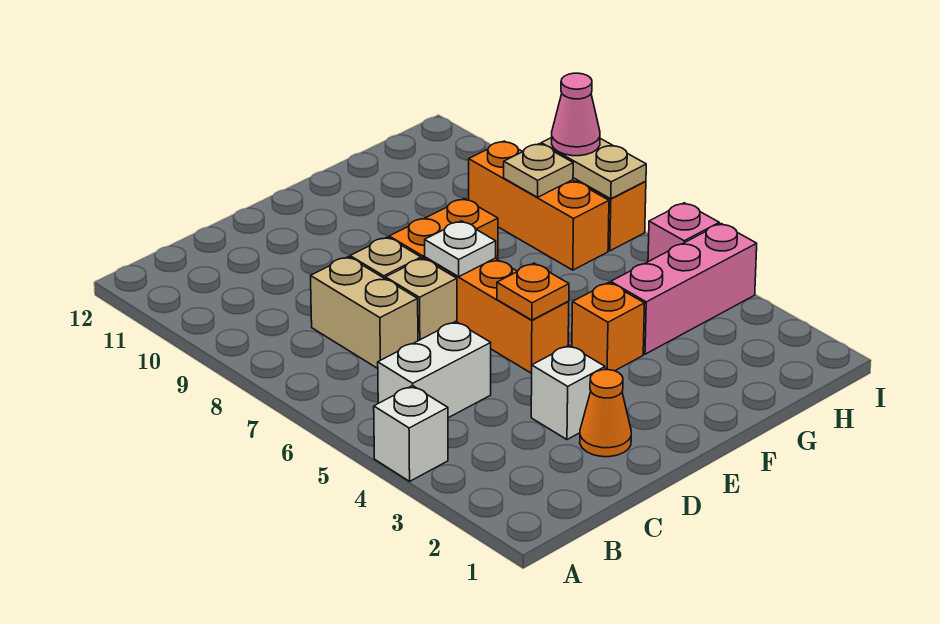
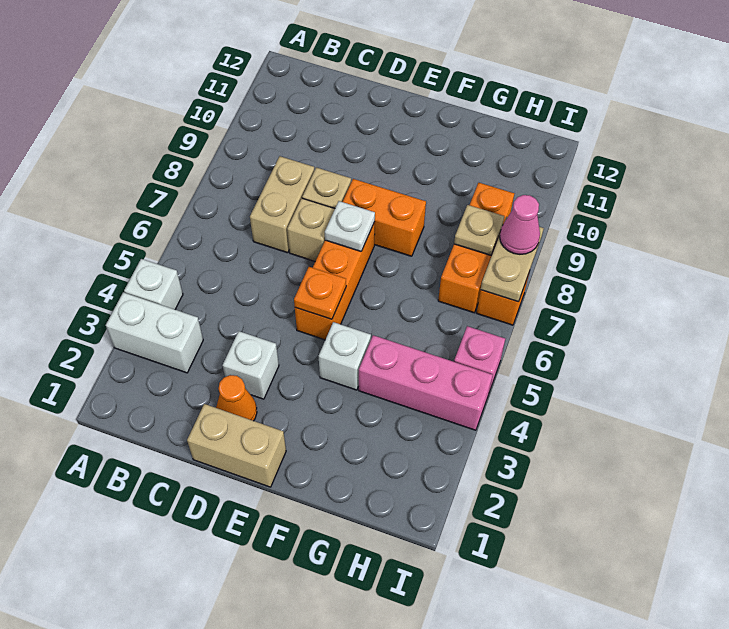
white 1x2 brick [378,321,491,418] -> white 1x2 brick moved to [106,292,203,373]
none -> tan 1x2 brick [187,404,286,487]
orange 1x1 brick [572,283,644,371] -> white 1x1 brick [319,322,371,390]

